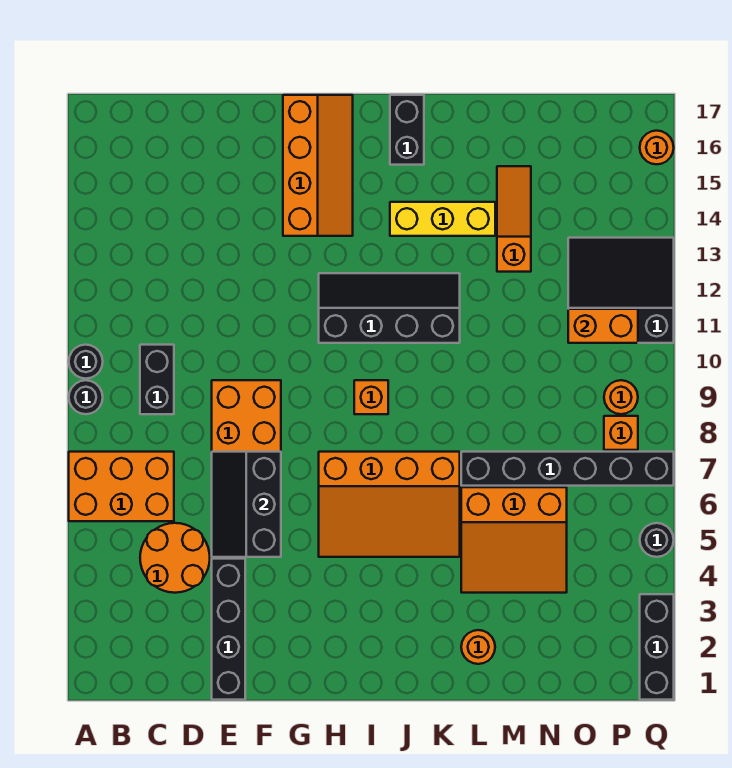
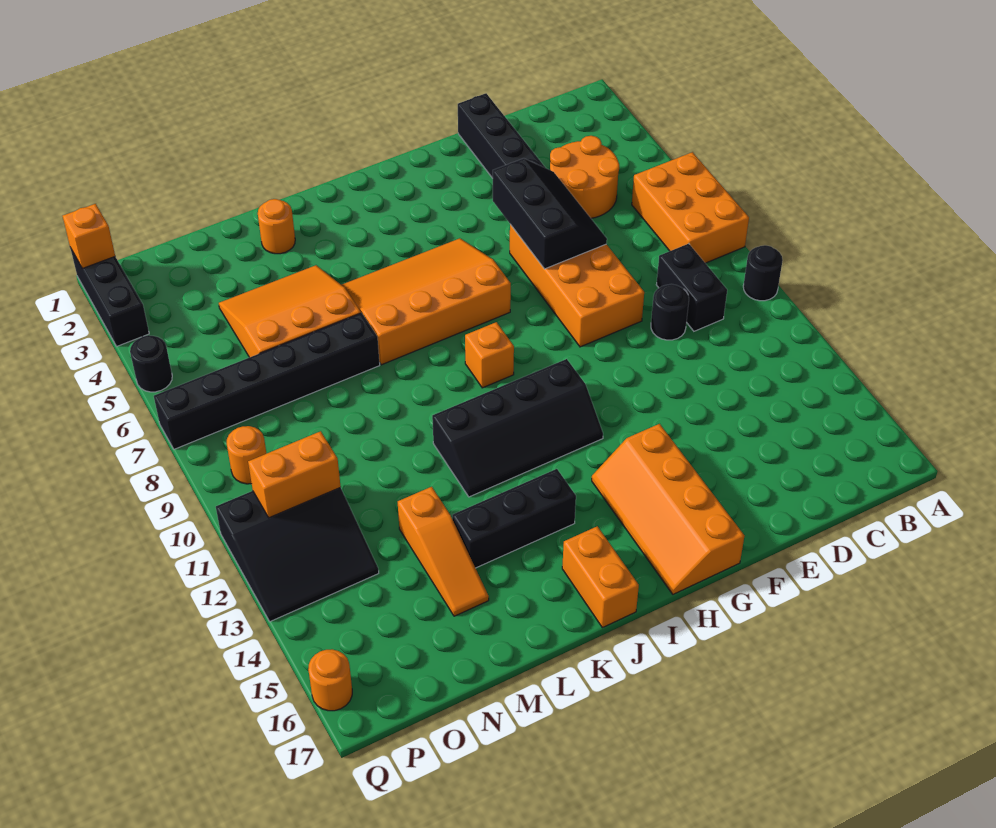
orange 2x3 brick [69,452,174,521] -> orange 2x3 brick turned to [632,152,749,263]
black 1x1 round brick [69,380,103,414] -> black 1x1 round brick moved to [651,284,689,340]
yellow 1x3 brick [390,202,495,236] -> black 1x3 brick [452,469,576,568]
black 1x2 brick [390,95,424,165] -> orange 1x2 brick [562,526,639,628]
orange 1x1 brick [604,416,638,450] -> orange 1x1 brick moved to [63,204,115,268]

